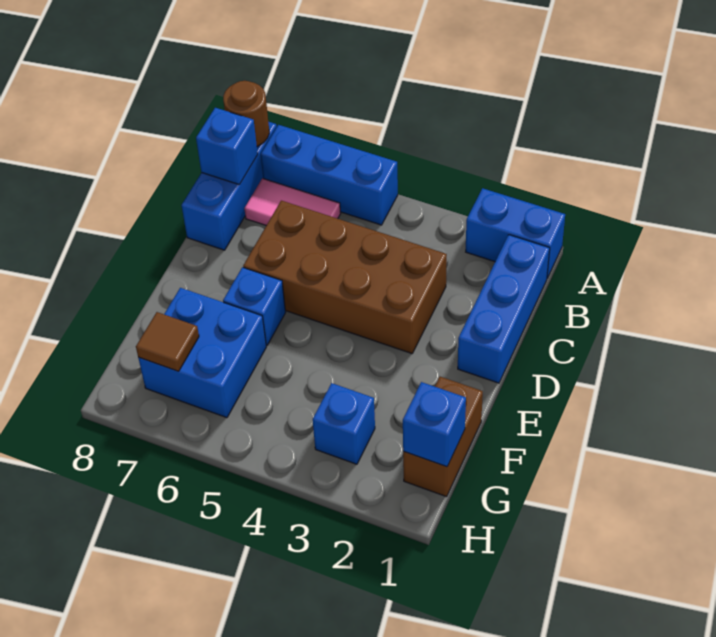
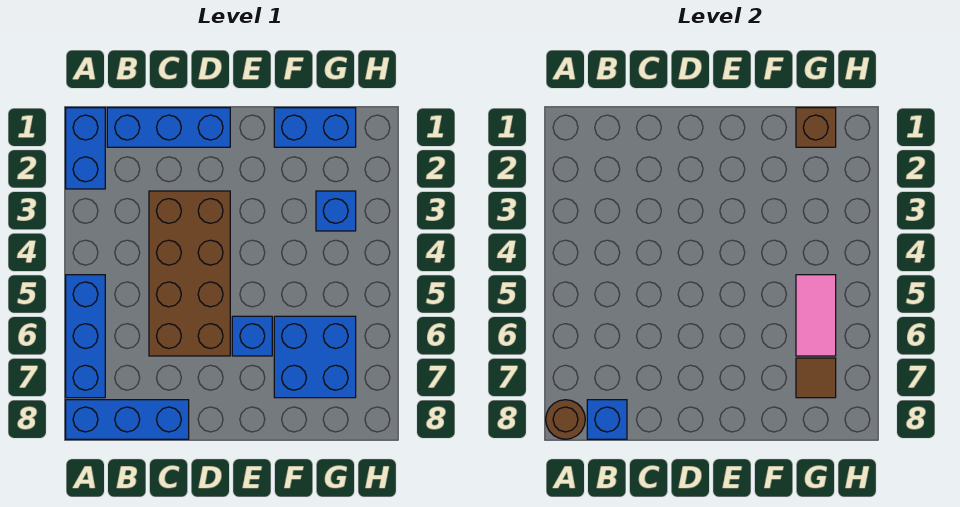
pink 1x2 tile [244,178,341,226] -> pink 1x2 tile moved to [796,275,836,356]
brown 1x2 brick [403,377,483,497] -> blue 1x2 brick [274,108,356,147]
blue 1x1 brick [403,382,466,467] -> brown 1x1 brick [796,108,836,147]

